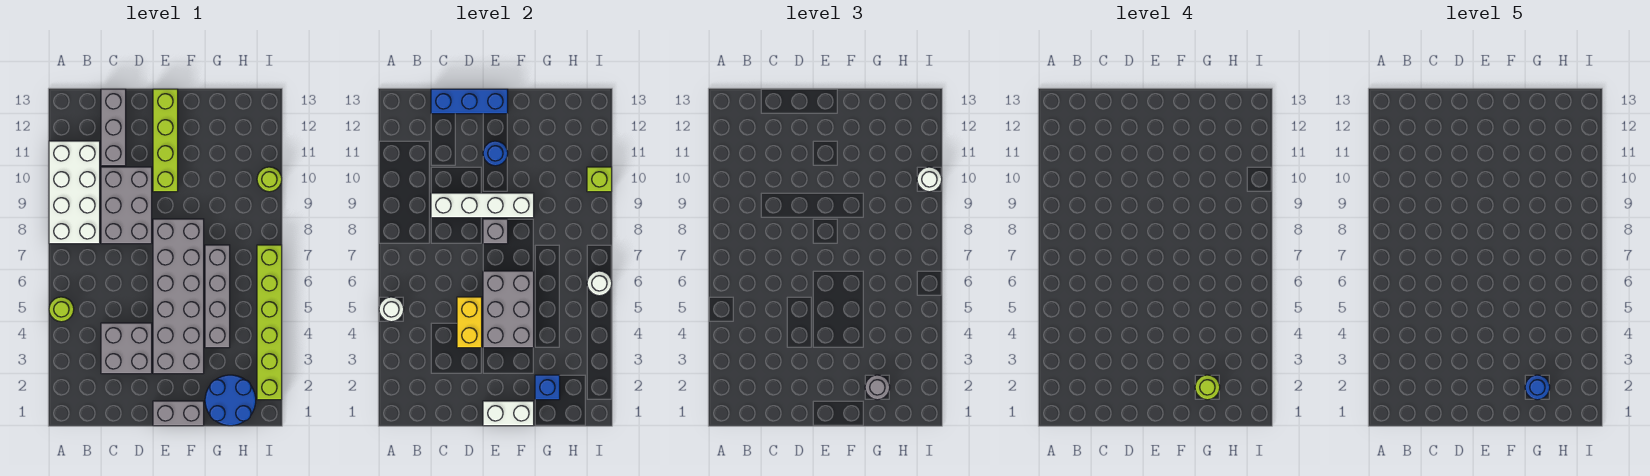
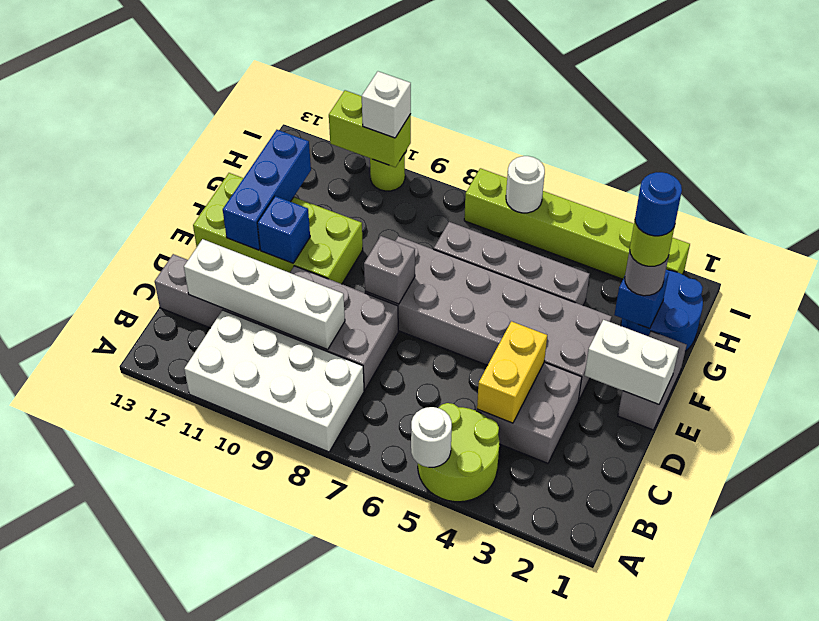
lime 1x1 round brick [49,297,74,322] -> lime 2x2 round brick [418,403,499,502]
white 1x4 brick [431,193,534,218] -> white 1x4 brick turned to [184,239,345,350]
blue 1x3 brick [431,89,508,114] -> blue 1x3 brick moved to [223,130,311,250]
yellow 1x2 brick [457,297,482,348] -> yellow 1x2 brick turned to [477,321,547,423]
white 1x2 brick [483,401,534,426] -> white 1x2 brick turned to [585,320,679,404]
grey 2x3 brick [483,271,534,348] -> none
lime 1x4 brick [153,89,178,192] -> lime 2x4 brick [193,173,363,284]
blue 1x1 round brick [483,141,508,166] -> blue 1x1 brick [257,196,310,263]
lime 1x1 brick [587,167,612,192] -> lime 1x2 brick [329,90,411,167]
white 1x1 round brick [917,167,942,192] -> white 1x1 brick [362,71,411,138]

